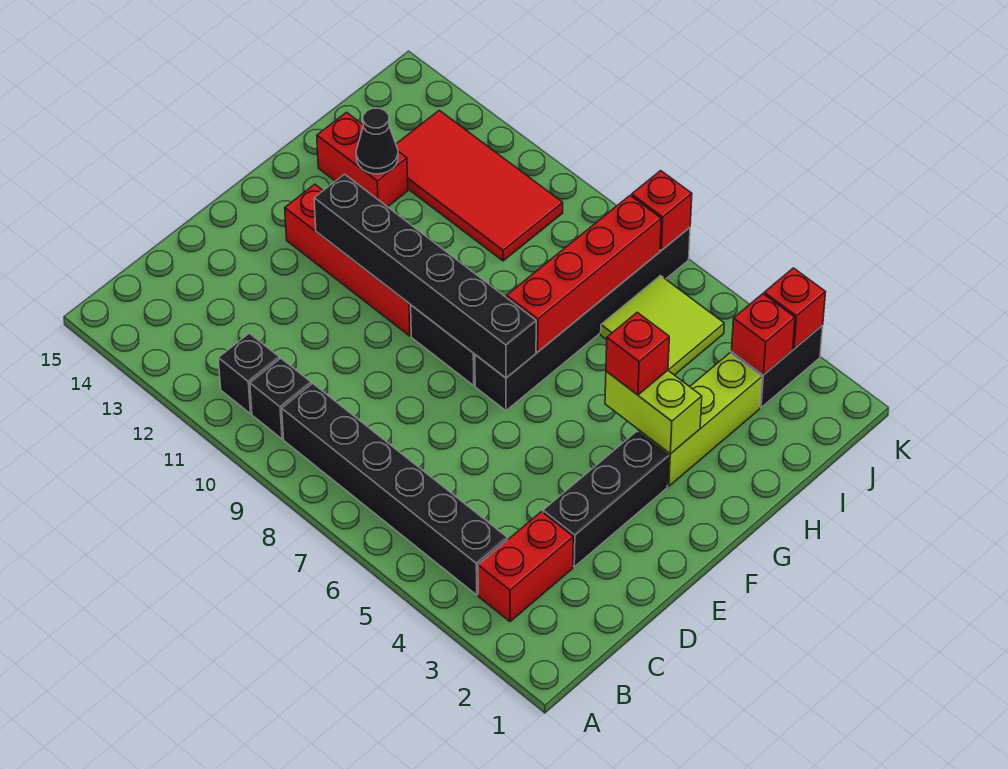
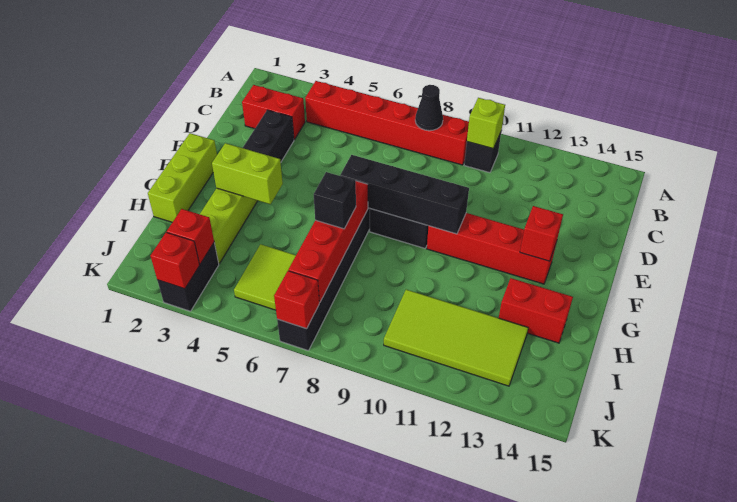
red 1x2 brick [478,512,573,622] -> red 1x2 brick turned to [242,85,305,140]
black 1x6 brick [282,384,507,595] -> red 1x6 brick [305,81,469,165]
none -> lime 1x1 brick [467,98,505,149]
black 1x1 brick [218,333,279,414] -> black 1x1 brick moved to [314,172,356,229]
none -> lime 1x3 brick [148,133,217,222]
black 1x6 brick [314,174,536,378] -> black 1x4 brick [340,155,469,234]
red 1x1 brick [606,312,669,395] -> red 1x1 brick moved to [520,206,563,261]
black 1x1 cone [356,108,398,174] -> black 1x1 cone moved to [415,85,443,131]
red 2x4 tile [396,110,563,261] -> lime 2x4 tile [384,290,528,386]

